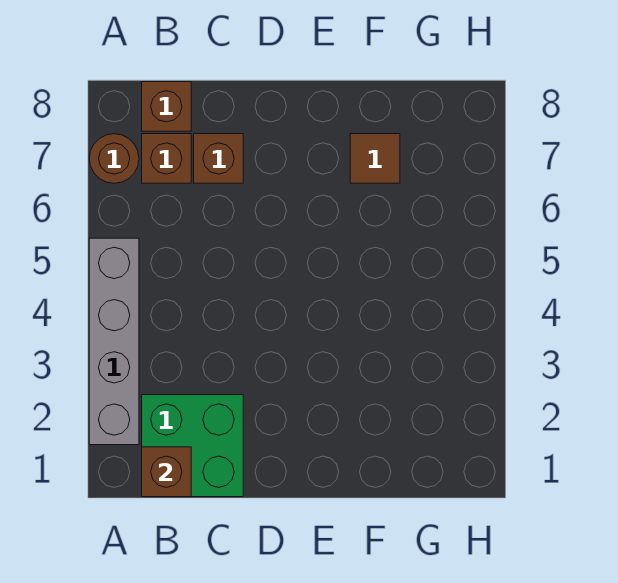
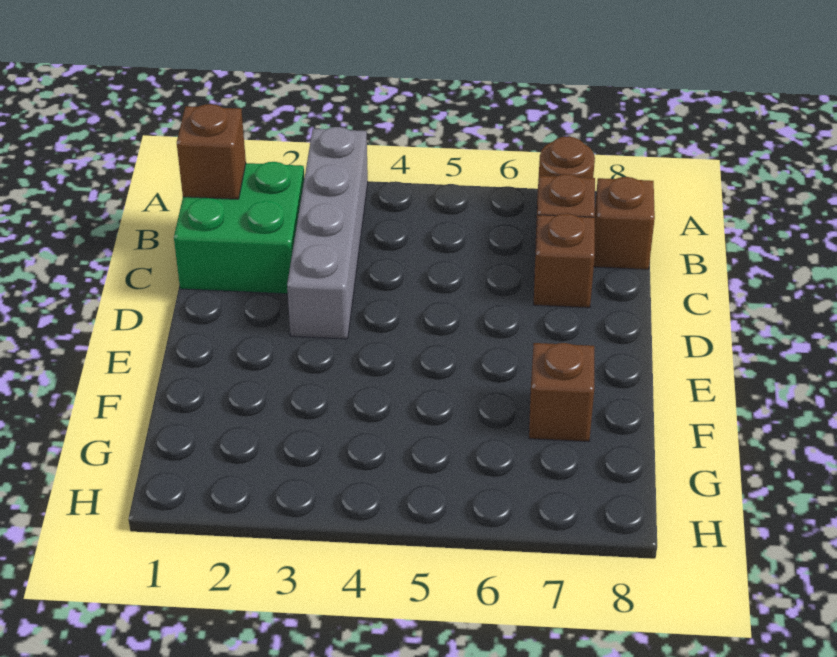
grey 1x4 brick [89,238,139,445] -> grey 1x4 brick turned to [287,127,368,339]
brown 1x1 tile [350,134,400,183] -> brown 1x1 brick [529,343,594,442]

